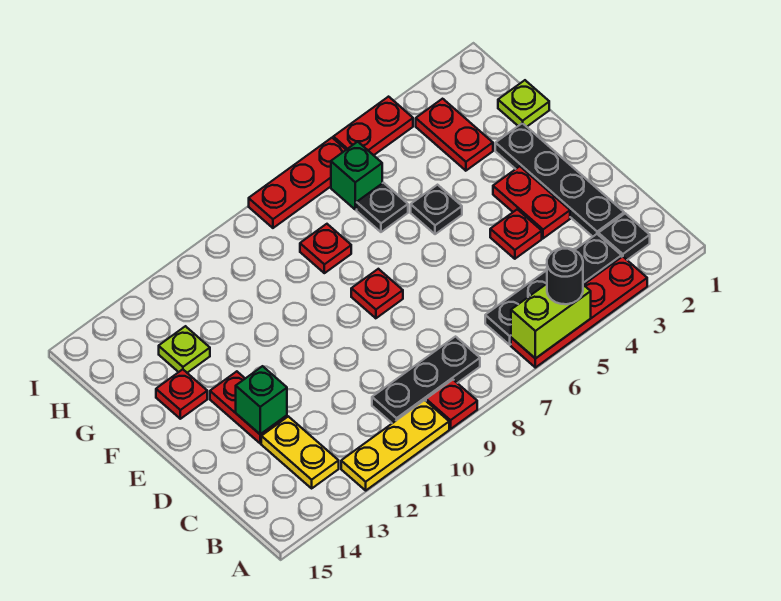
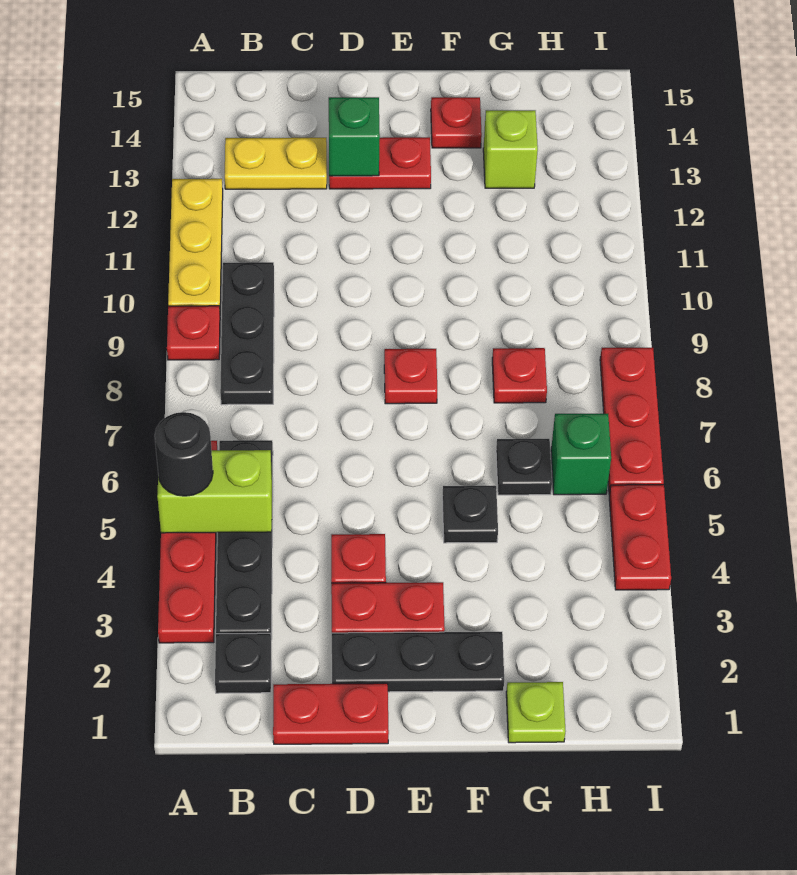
lime 1x2 brick [511,284,591,359] -> lime 1x2 brick turned to [157,450,272,533]
black 1x4 plate [495,123,624,237] -> black 1x3 plate [332,632,504,692]
red 1x2 plate [416,99,493,171] -> red 1x2 plate moved to [273,683,389,744]
lime 1x1 plate [159,326,210,373] -> lime 1x1 brick [483,110,538,188]

